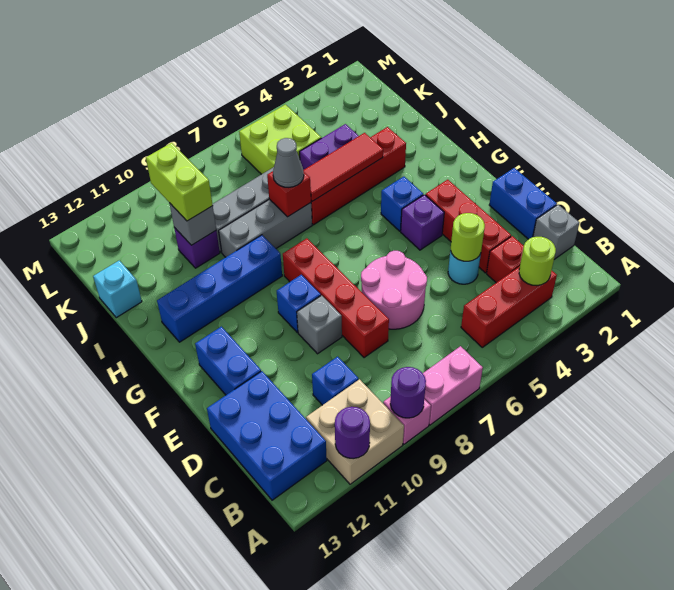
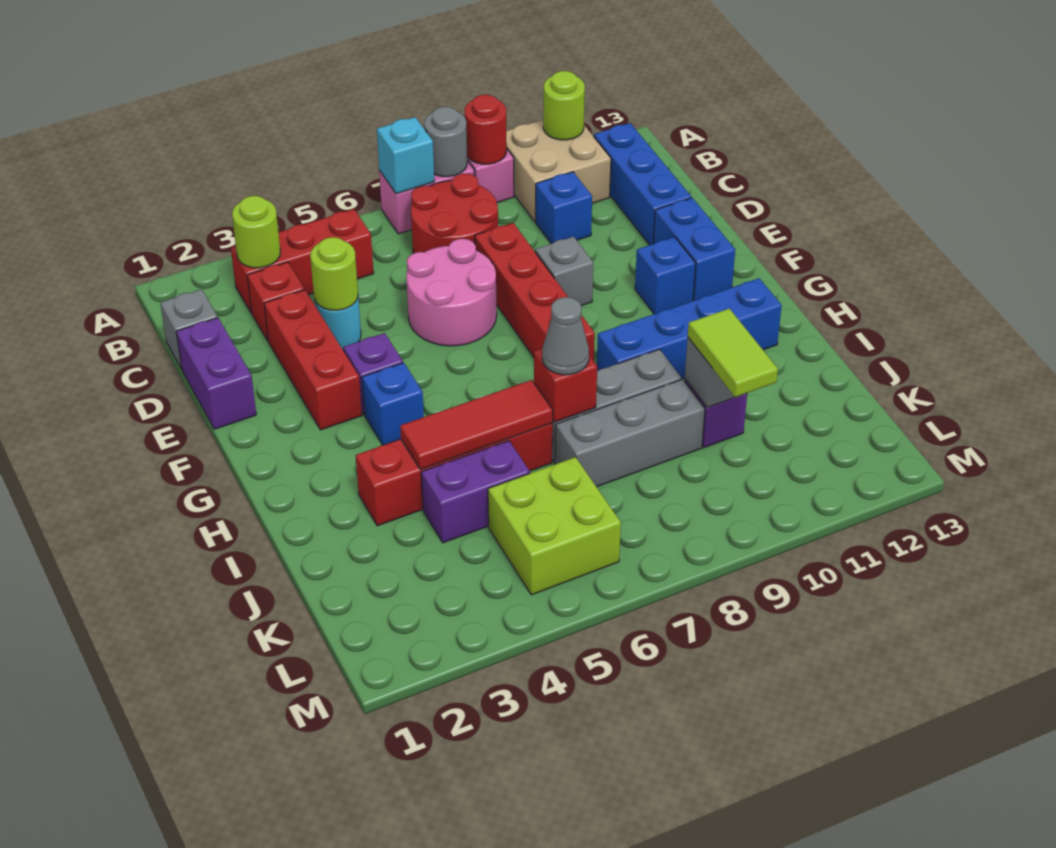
none -> grey 1x1 round brick [424,107,467,177]
purple 1x1 round brick [390,367,426,418] -> red 1x1 round brick [465,95,507,164]
purple 1x1 round brick [335,407,370,459] -> lime 1x1 round brick [543,71,585,140]
none -> red 2x2 round brick [411,173,498,253]
blue 2x3 brick [207,371,327,500] -> blue 1x3 brick [594,123,691,245]
blue 1x2 brick [489,168,557,239] -> purple 1x2 brick [176,318,256,429]
blue 1x1 brick [277,275,321,332] -> blue 1x1 brick moved to [635,237,696,314]
lime 1x2 brick [146,143,213,221] -> lime 1x2 tile [688,309,778,397]
cyan 1x1 brick [93,261,142,318] -> cyan 1x1 brick moved to [377,117,434,194]

